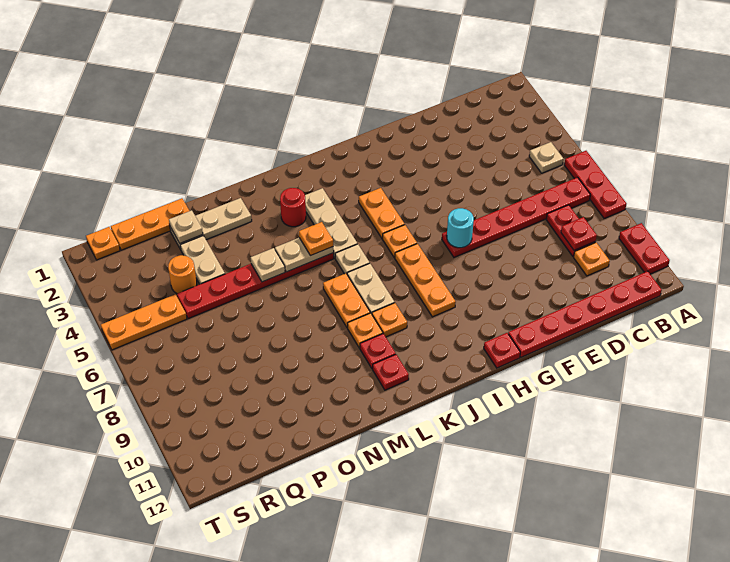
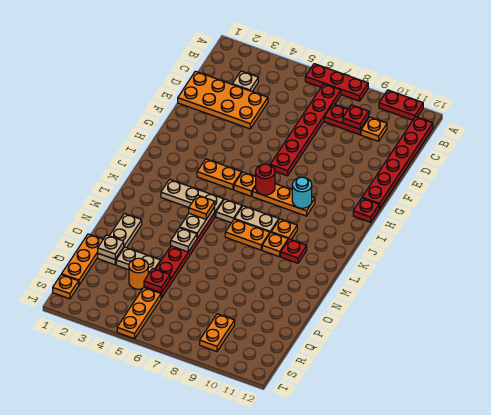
tan 1x1 plate [529,142,563,173] -> tan 1x1 plate moved to [232,71,258,92]
none -> orange 2x4 plate [178,71,268,129]
cyan 1x1 round brick [447,208,474,248] -> cyan 1x1 round brick moved to [292,177,312,208]
red 1x1 round brick [280,188,306,227] -> red 1x1 round brick moved to [256,164,275,195]
red 1x1 plate [373,355,409,390] -> red 1x1 plate moved to [144,268,170,293]
none -> orange 1x2 plate [200,314,235,352]

